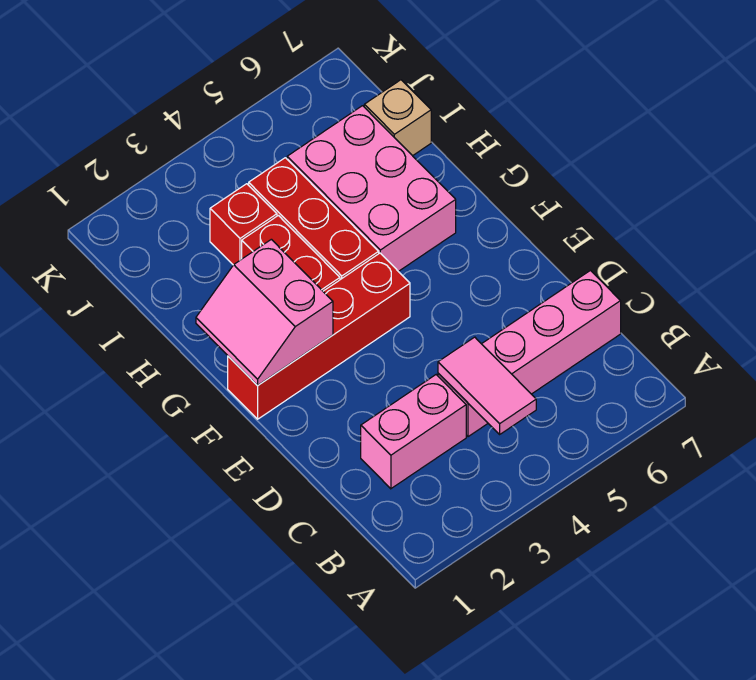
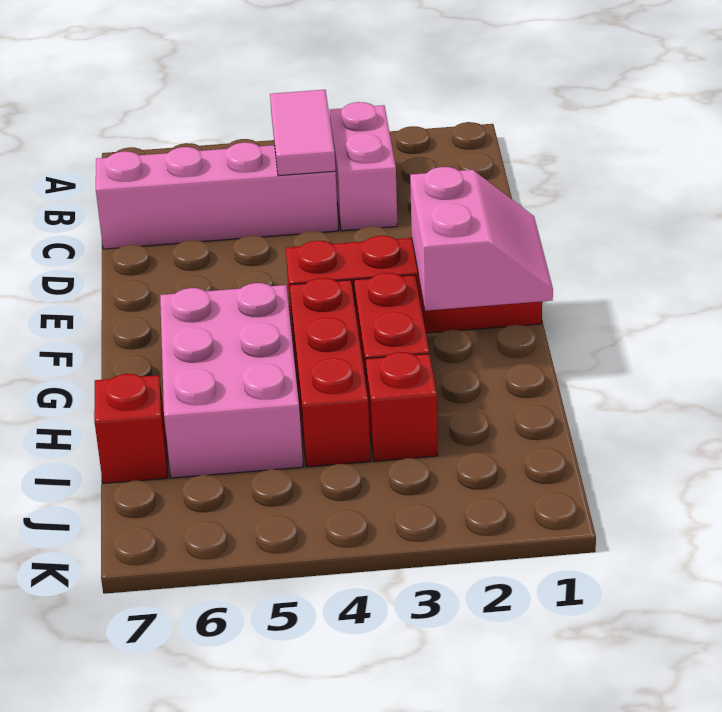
pink 1x2 brick [361,375,466,489] -> pink 1x2 brick turned to [329,102,397,231]
tan 1x1 brick [364,80,431,156] -> red 1x1 brick [94,374,168,484]

